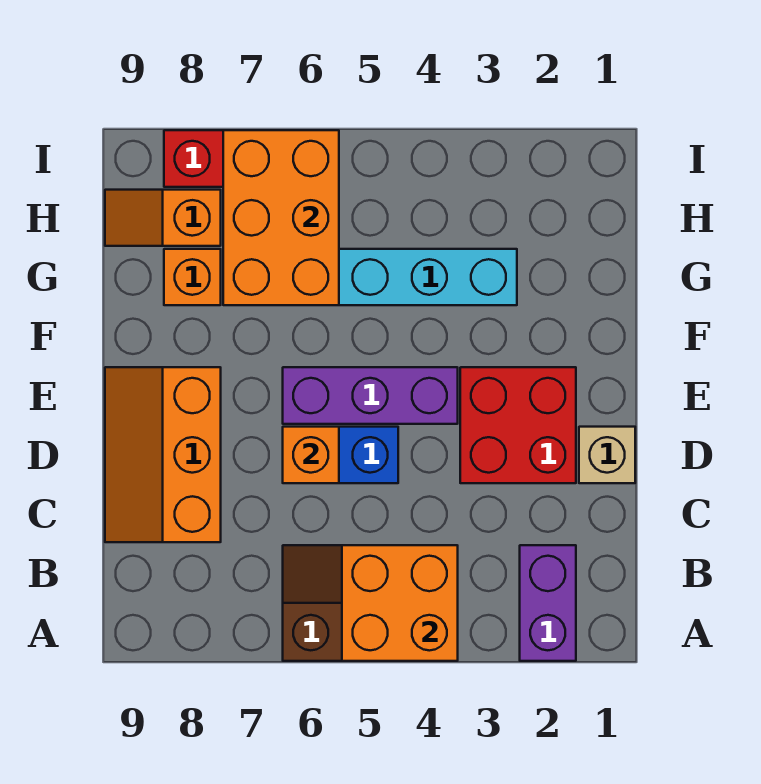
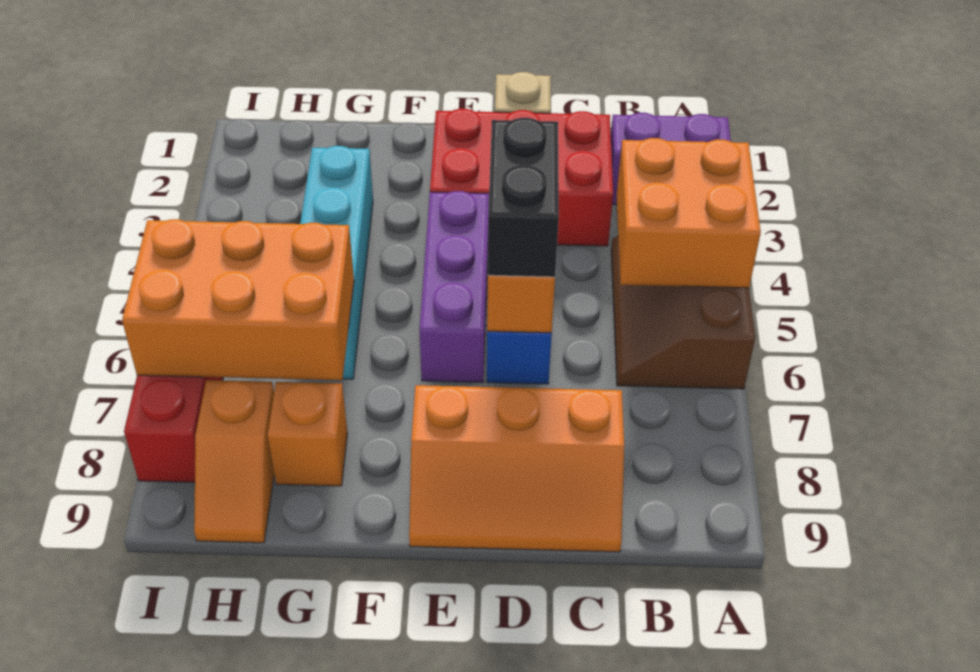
red 2x2 brick [460,367,576,483] -> red 2x3 brick [430,109,613,246]
none -> black 1x2 brick [488,118,559,277]

